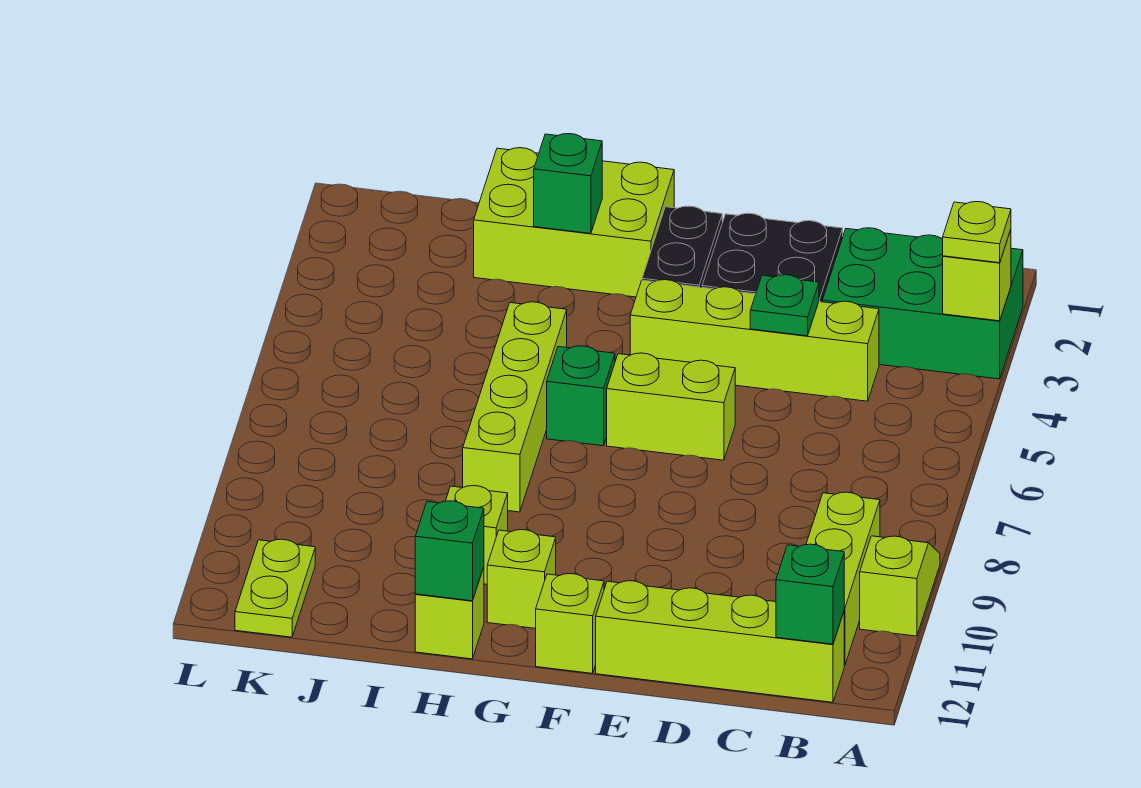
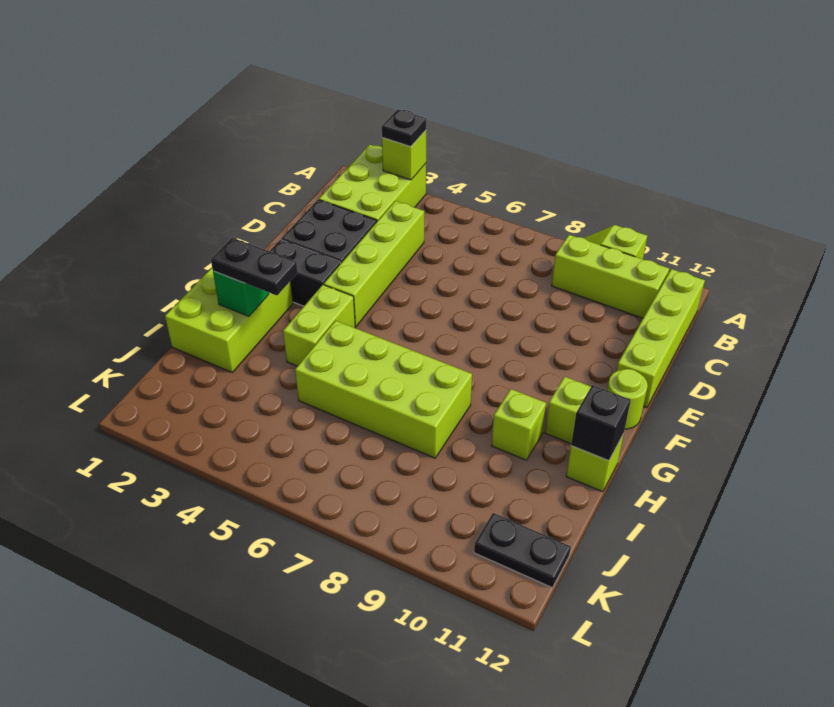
green 2x3 brick [822,228,1023,379] -> lime 2x3 brick [319,145,426,221]
lime 1x1 plate [943,202,1011,263] -> black 1x1 plate [382,109,426,147]
green 1x1 brick [776,544,844,644] -> none
green 1x1 plate [750,275,819,336] -> none
lime 1x2 brick [607,353,735,460] -> lime 1x2 brick moved to [283,285,355,366]
lime 1x1 brick [536,574,604,673] -> lime 1x1 round brick [607,369,648,429]
green 1x1 brick [547,346,615,446] -> none
none -> black 1x2 plate [211,238,298,296]
lime 1x4 brick [463,302,567,512] -> lime 2x4 brick [295,321,472,458]
green 1x1 brick [415,501,484,601] -> black 1x1 brick [571,385,631,461]
lime 1x2 plate [235,539,315,637] -> black 1x2 plate [474,513,571,588]

